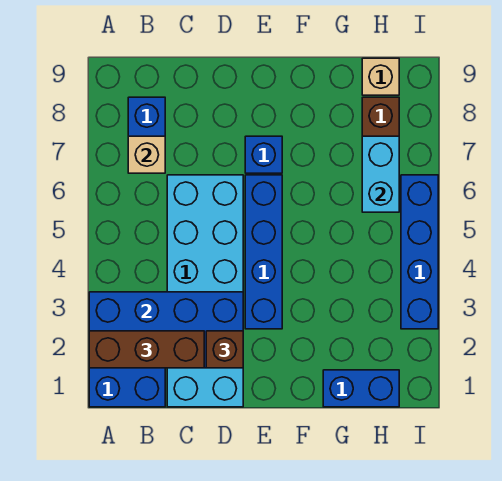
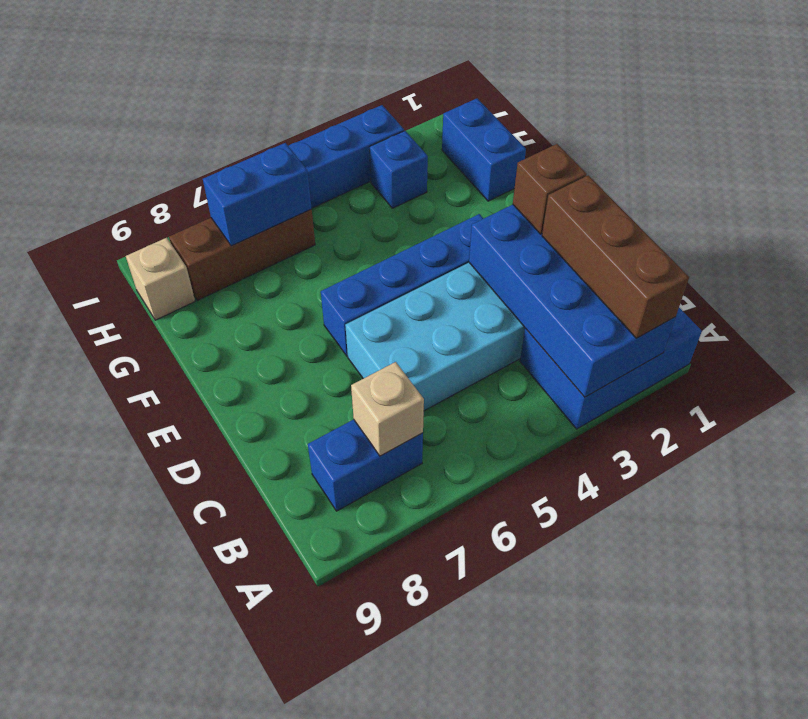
blue 1x1 brick [245,136,282,173] -> blue 1x1 brick moved to [370,131,428,208]
cyan 1x2 brick [362,136,399,212] -> blue 1x2 brick [203,143,312,246]

